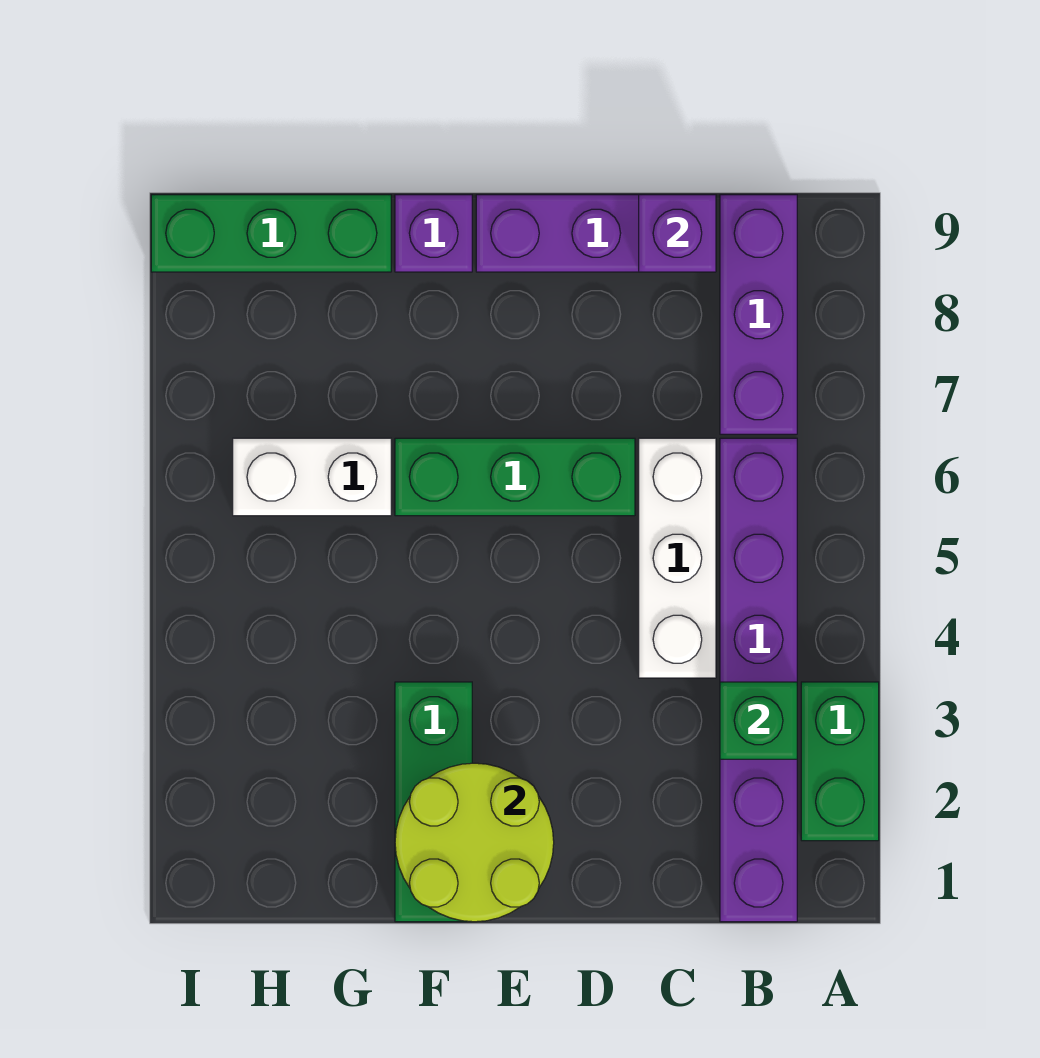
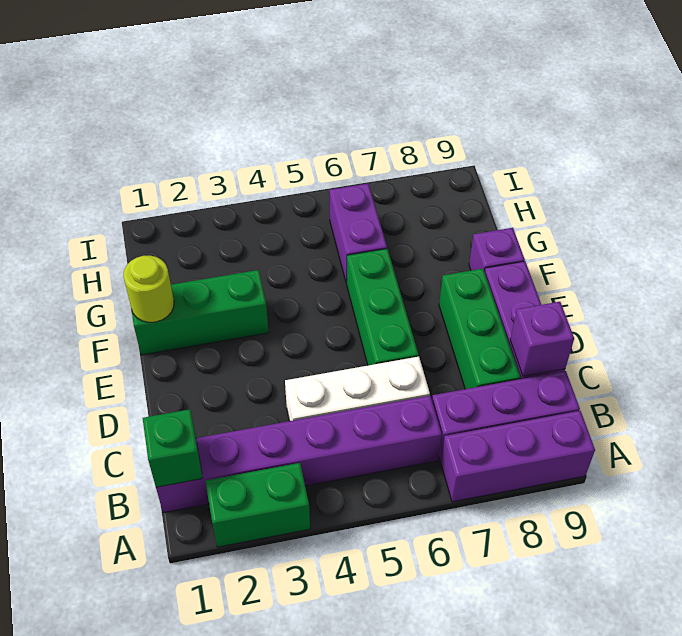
none -> purple 1x3 brick [441,411,595,502]
green 1x1 brick [720,682,797,759] -> green 1x1 brick moved to [143,409,203,487]
lime 2x2 round brick [395,763,554,922] -> lime 1x1 round brick [123,255,174,322]
white 1x2 brick [233,438,391,516] -> purple 1x2 brick [330,184,387,284]
green 1x3 brick [151,195,391,272] -> green 1x3 brick moved to [439,269,520,389]

